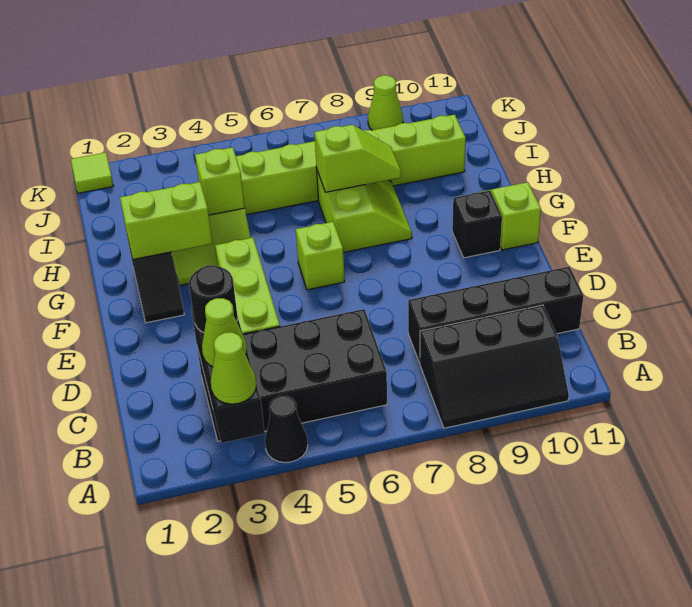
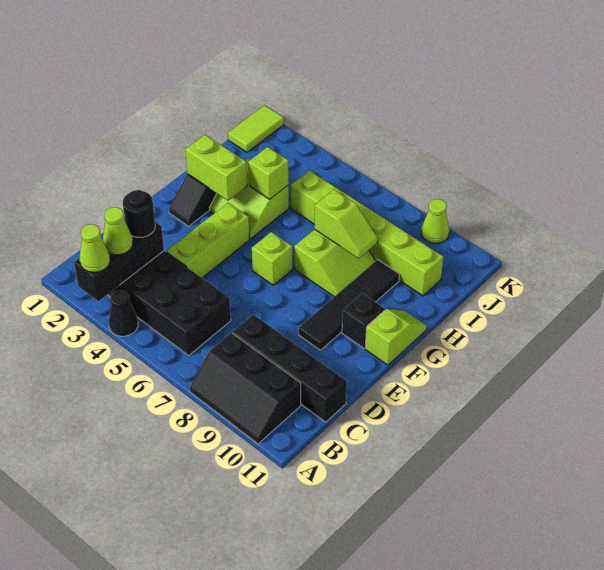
none -> black 1x4 tile [299,260,399,350]
lime 1x1 tile [71,152,113,193] -> lime 1x2 tile [228,105,284,152]

